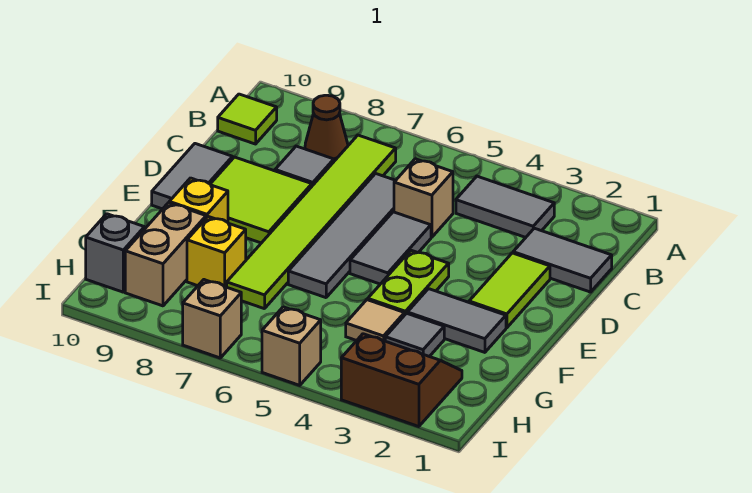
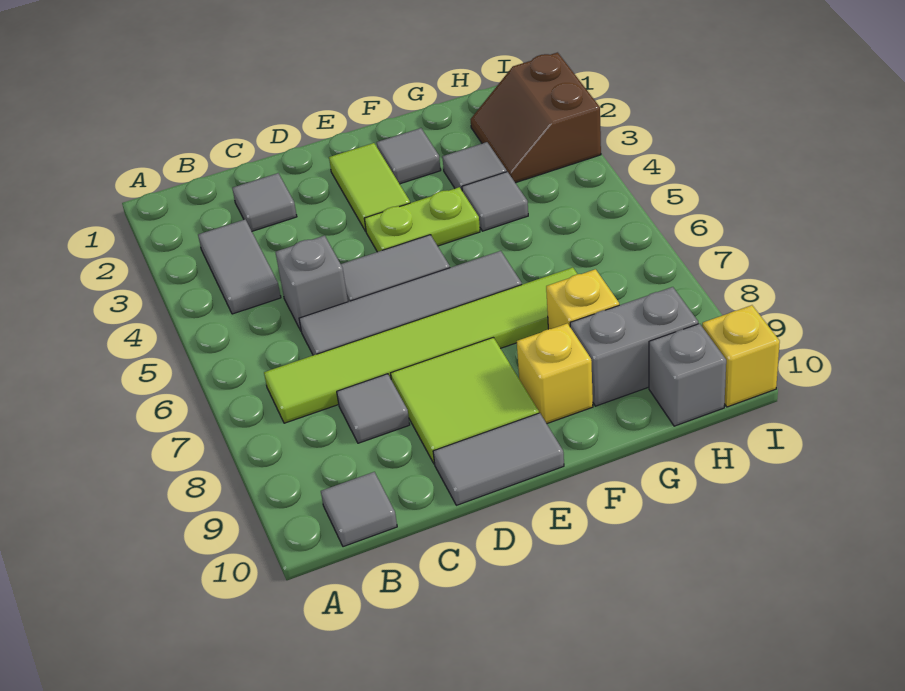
brown 1x1 cone [305,95,348,161] -> none
lime 1x1 tile [218,94,277,144] -> grey 1x1 tile [321,472,397,547]
grey 1x2 tile [513,228,612,292] -> grey 1x1 tile [232,173,297,231]
tan 1x1 brick [394,159,453,237] -> grey 1x1 brick [276,236,348,330]
lime 1x2 tile [469,253,550,328] -> lime 1x2 tile turned to [329,143,410,231]
grey 1x2 tile [407,289,506,352] -> grey 1x1 tile [377,128,441,184]
tan 1x1 tile [346,300,404,341] -> grey 1x1 tile [462,172,528,231]
tan 1x2 brick [125,203,206,306] -> grey 1x2 brick [570,287,698,406]
tan 1x1 brick [262,307,321,385] -> none
tan 1x1 brick [183,280,241,358] -> none
none -> yellow 1x1 brick [702,305,780,407]

